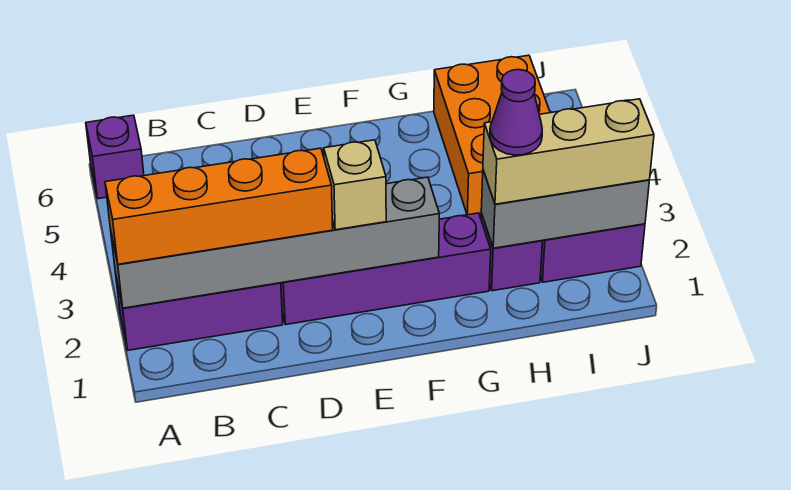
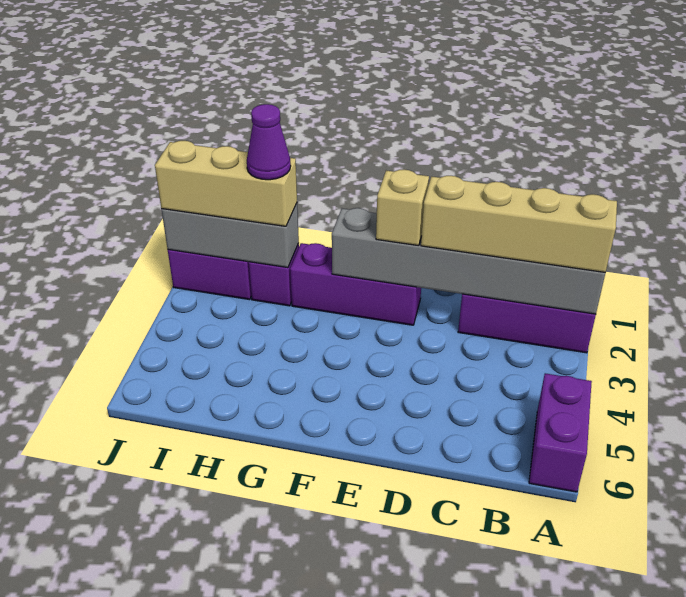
orange 1x4 brick [105,148,333,264] -> tan 1x4 brick [421,176,617,272]
purple 1x1 brick [86,115,144,199] -> purple 1x2 brick [529,373,592,492]
purple 1x4 brick [281,213,491,325] -> purple 1x3 brick [290,243,421,325]
orange 2x3 brick [434,55,550,215] -> none

